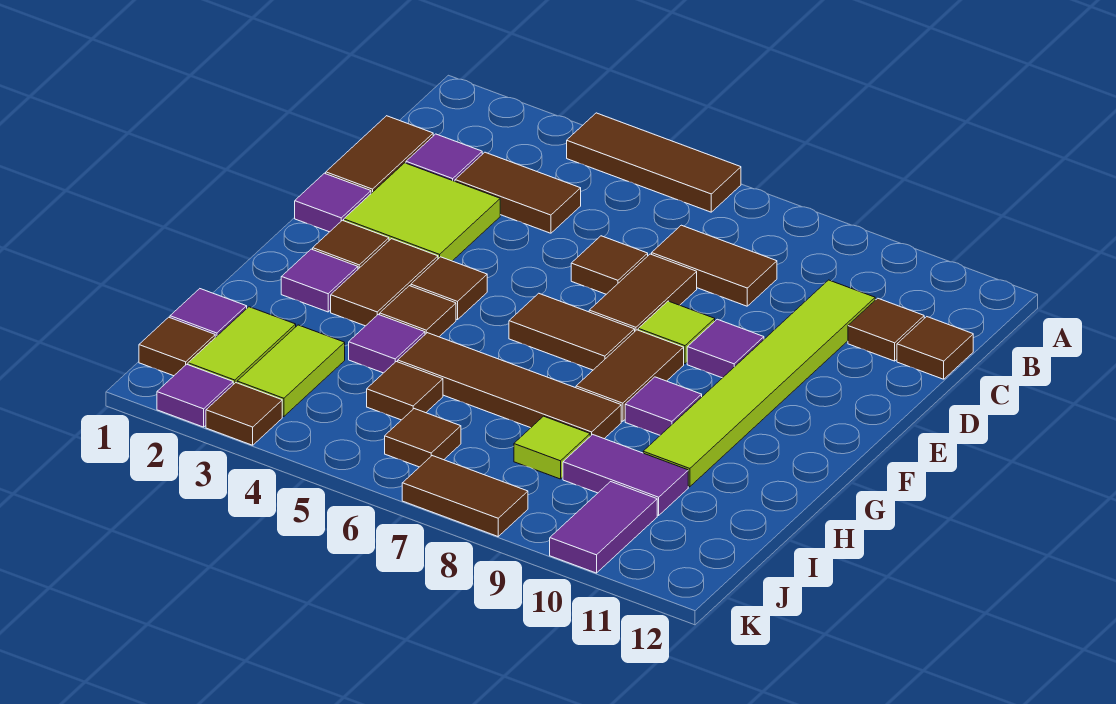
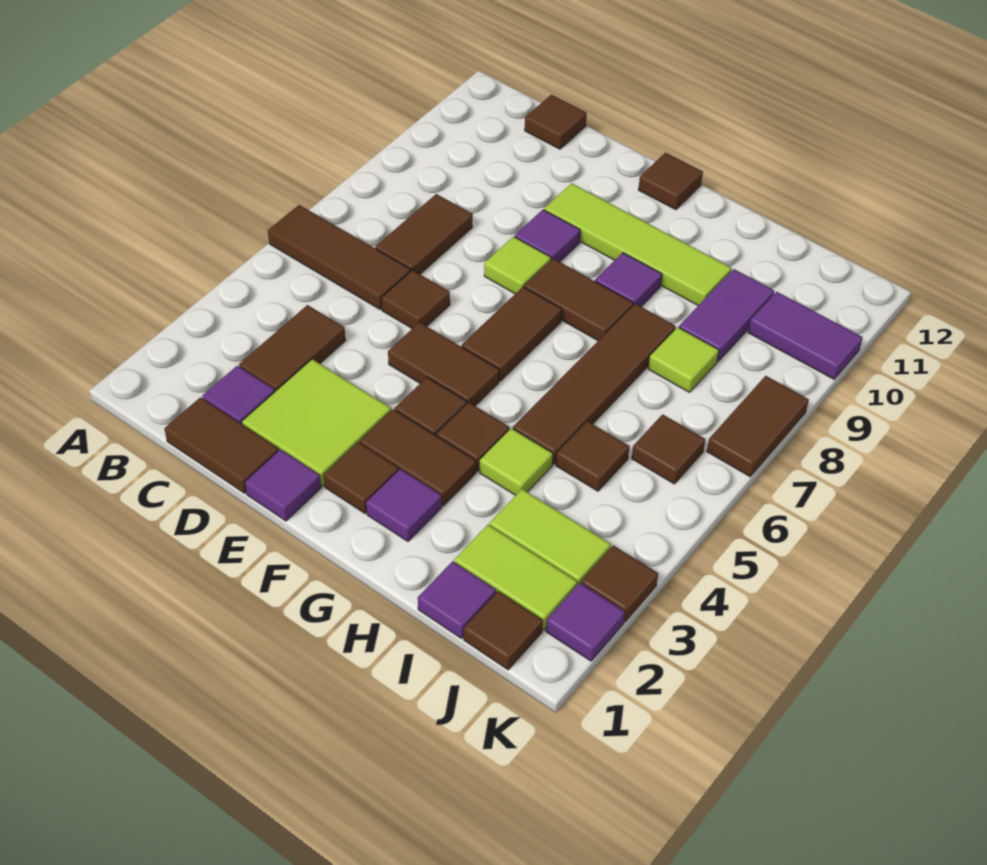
brown 1x3 tile [567,113,741,212] -> brown 1x3 tile turned to [268,205,410,309]
lime 1x6 tile [643,280,875,487] -> lime 1x4 tile [544,183,732,306]
brown 1x1 tile [848,298,924,361] -> brown 1x1 tile moved to [638,153,703,210]
brown 1x2 tile [589,254,697,331] -> brown 1x2 tile moved to [388,322,499,406]
purple 1x1 tile [349,314,425,373] -> lime 1x1 tile [480,428,553,495]

